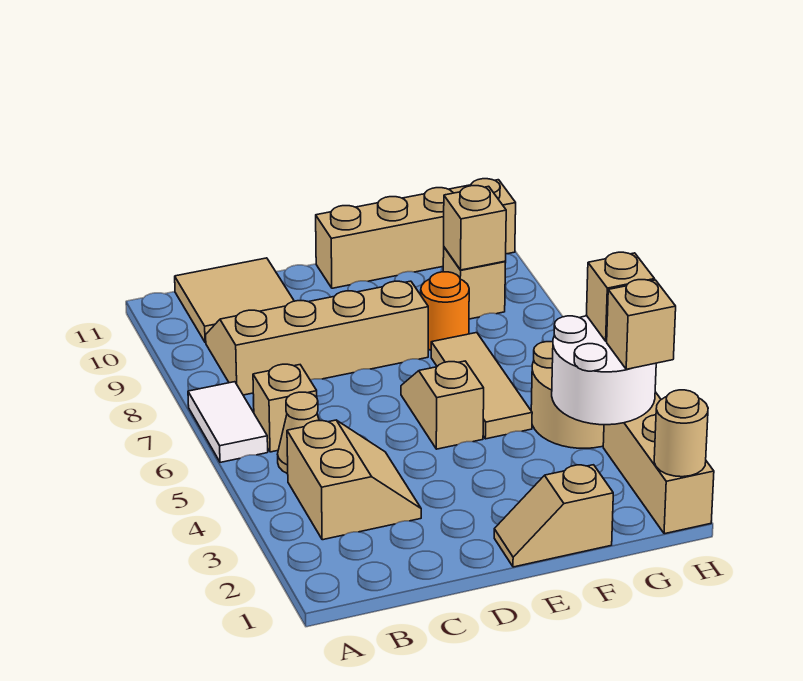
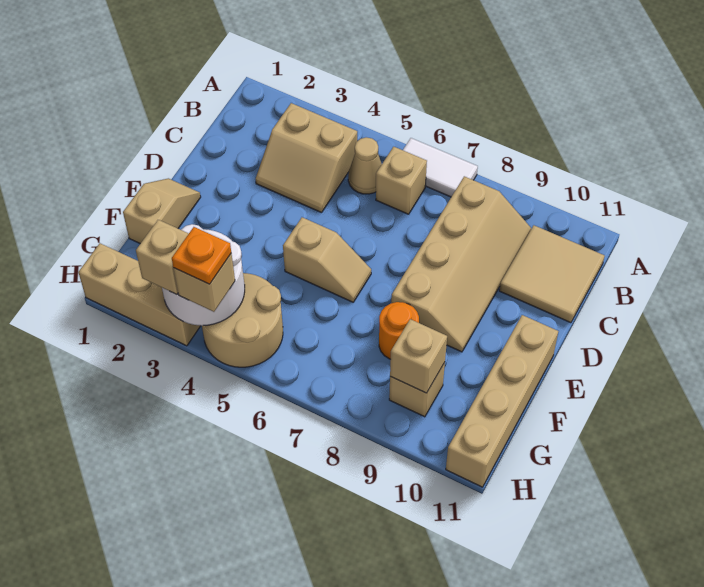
tan 1x3 tile [431,333,532,439] -> none
tan 1x1 round brick [654,390,708,477] -> none
none -> orange 1x1 plate [172,227,231,284]

